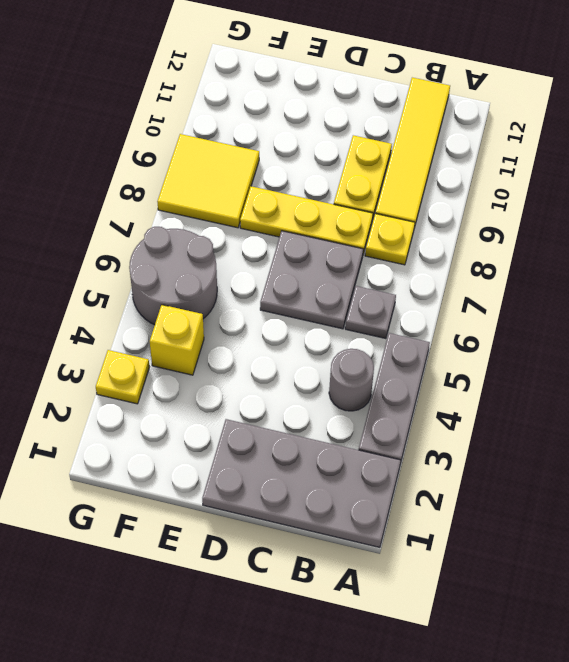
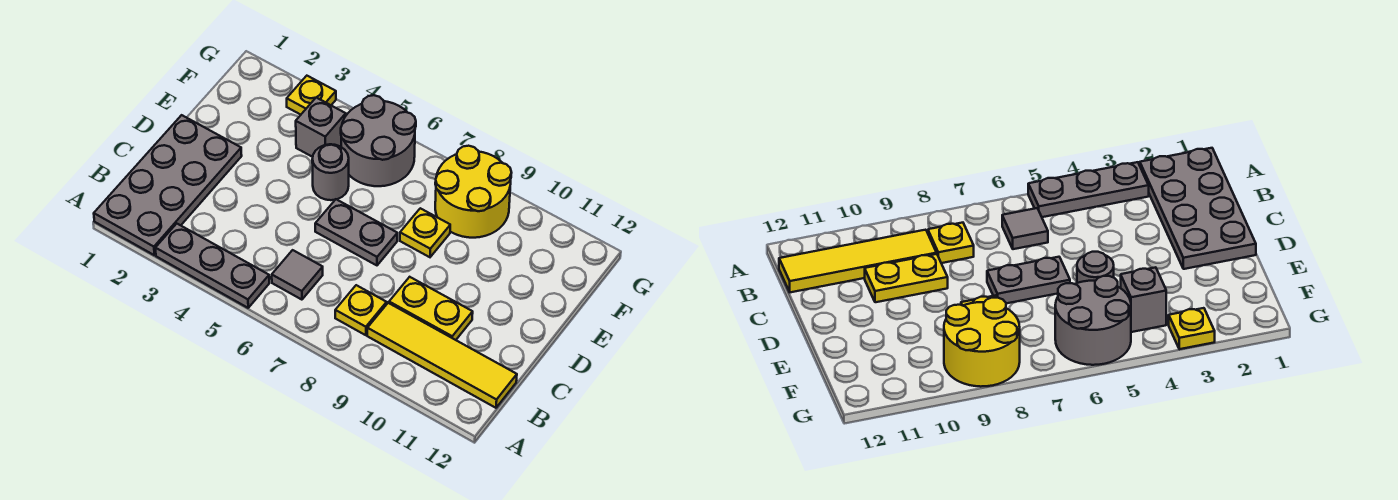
grey 1x1 round brick [329,349,374,411] -> grey 1x1 round brick moved to [312,144,349,200]
grey 1x1 plate [345,286,396,339] -> grey 1x1 tile [272,250,323,300]
grey 2x2 plate [260,231,363,329] -> grey 1x2 plate [315,199,397,265]
yellow 1x3 plate [240,186,373,254] -> yellow 1x1 plate [400,208,450,257]
yellow 1x1 brick [150,305,204,375] -> grey 1x1 brick [296,97,346,157]
yellow 2x2 tile [157,134,259,228] -> yellow 2x2 round brick [435,146,512,238]

